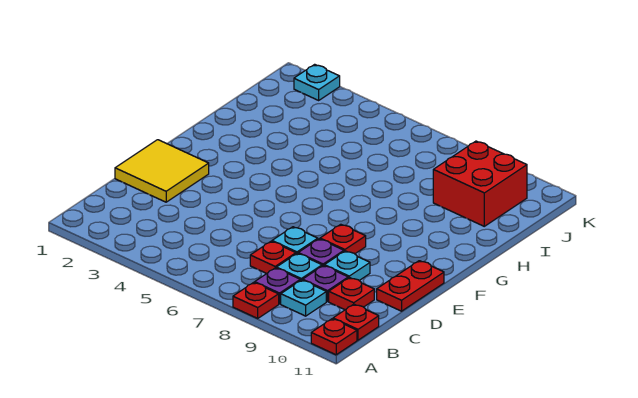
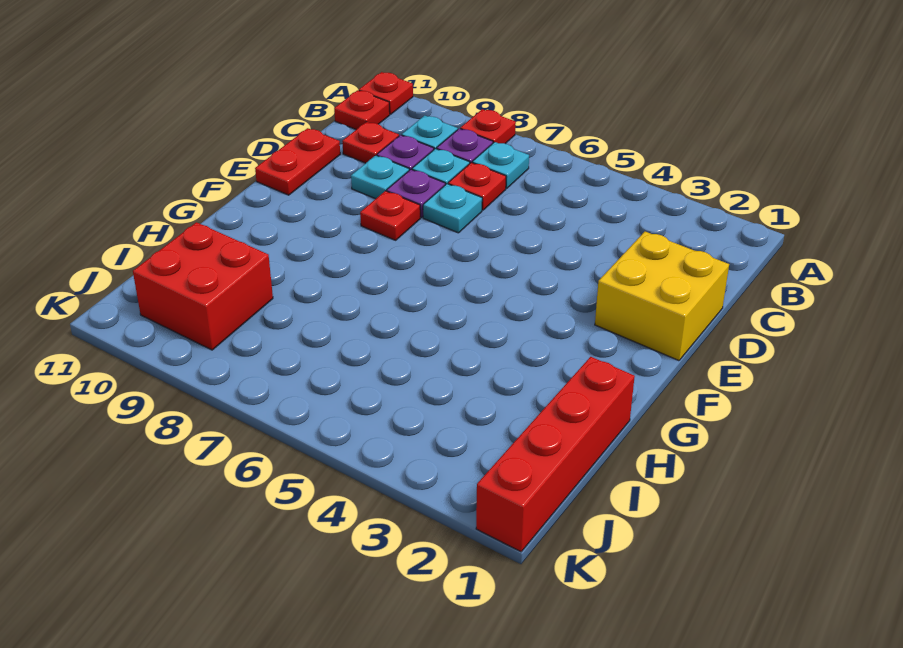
yellow 2x2 tile [115,140,209,202] -> yellow 2x2 brick [595,232,729,361]
none -> red 1x4 brick [476,357,635,552]
cyan 1x1 plate [294,64,340,100] -> cyan 1x1 plate moved to [472,142,529,189]

